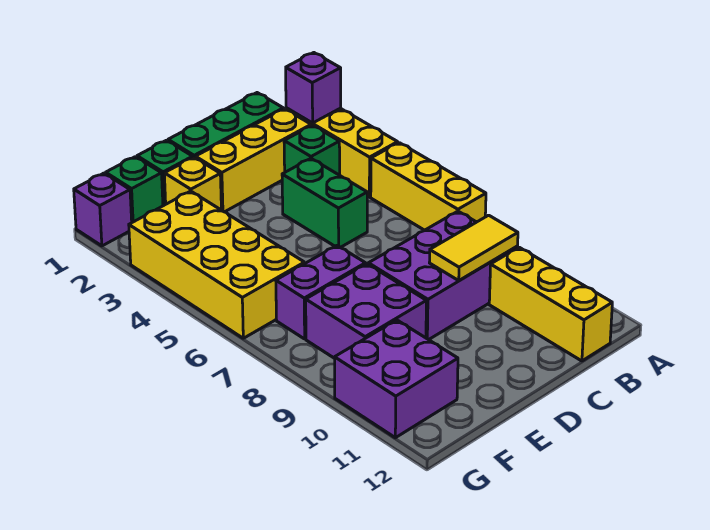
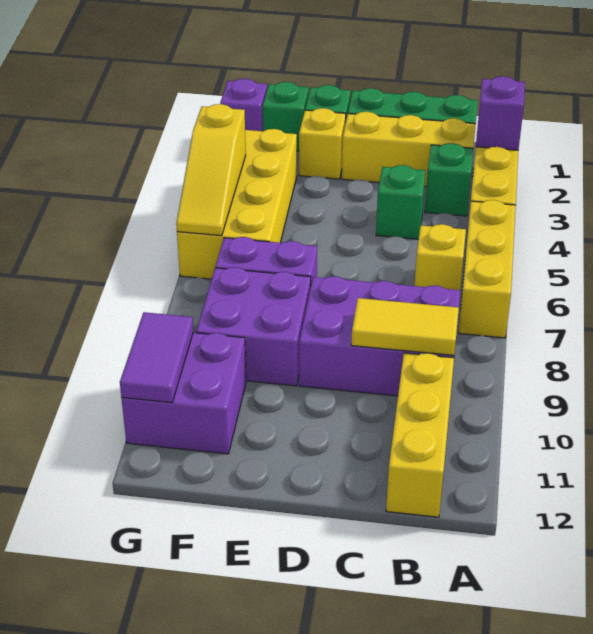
none -> yellow 1x1 brick [415,224,466,290]
green 1x2 brick [282,158,367,247] -> green 1x1 brick [376,165,425,239]
none -> yellow 1x3 slope [176,104,246,236]
none -> purple 1x2 tile [120,312,193,403]

